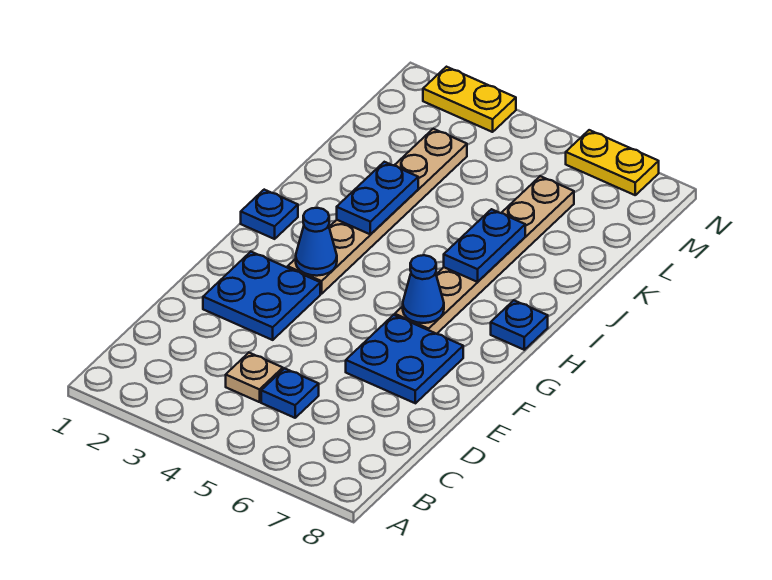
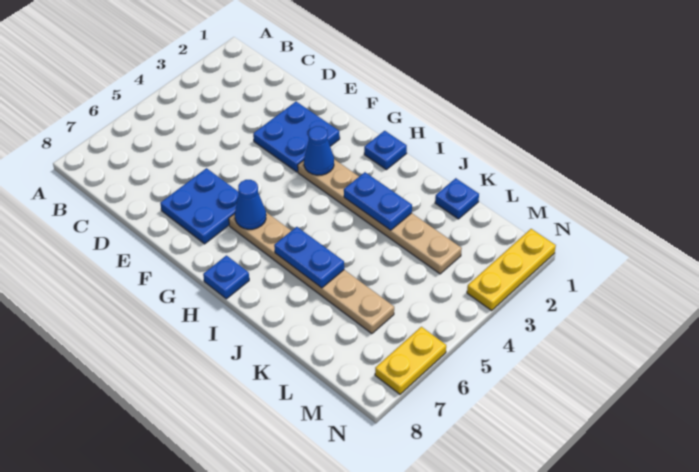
tan 1x1 plate [226,353,283,402] -> none
blue 1x1 plate [261,368,319,418] -> blue 1x1 plate moved to [435,178,479,219]
yellow 1x2 plate [423,67,516,132] -> yellow 1x3 plate [467,229,556,310]

